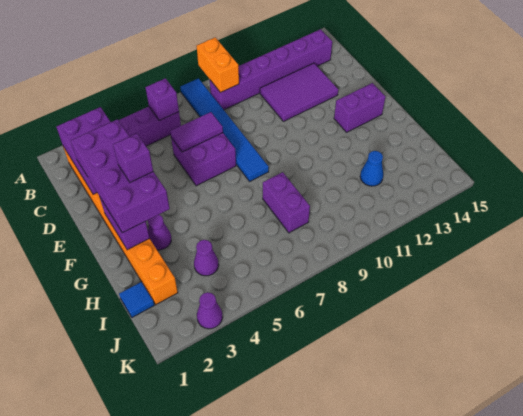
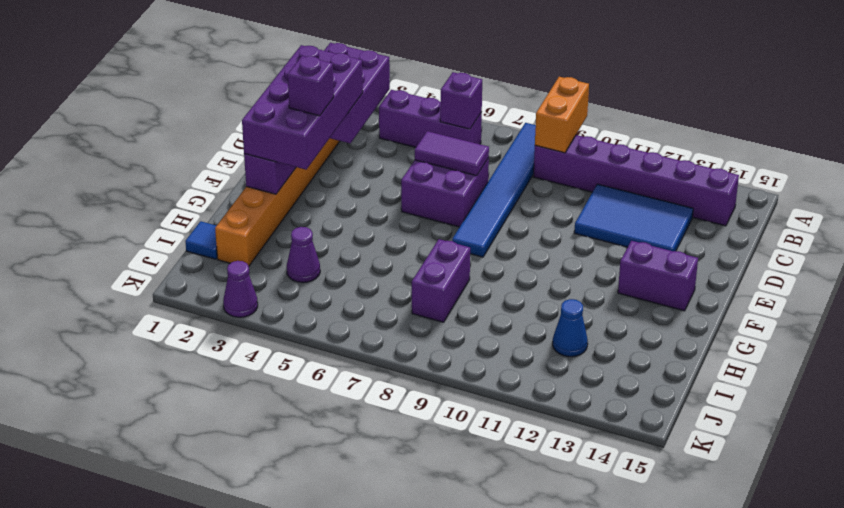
purple 2x3 tile [260,63,338,121] -> blue 2x3 tile [574,184,693,251]
purple 1x1 cone [148,215,171,250] -> none

